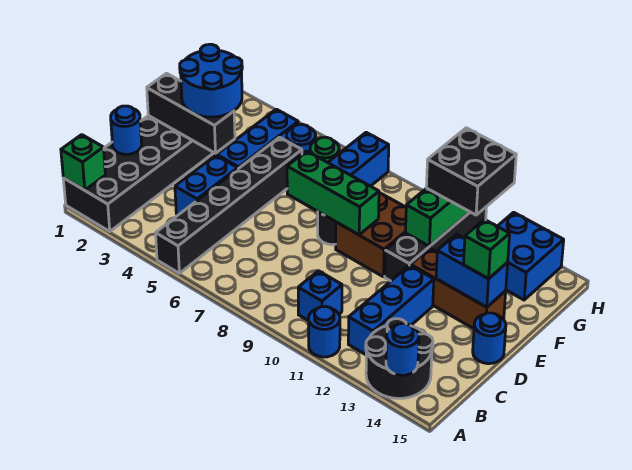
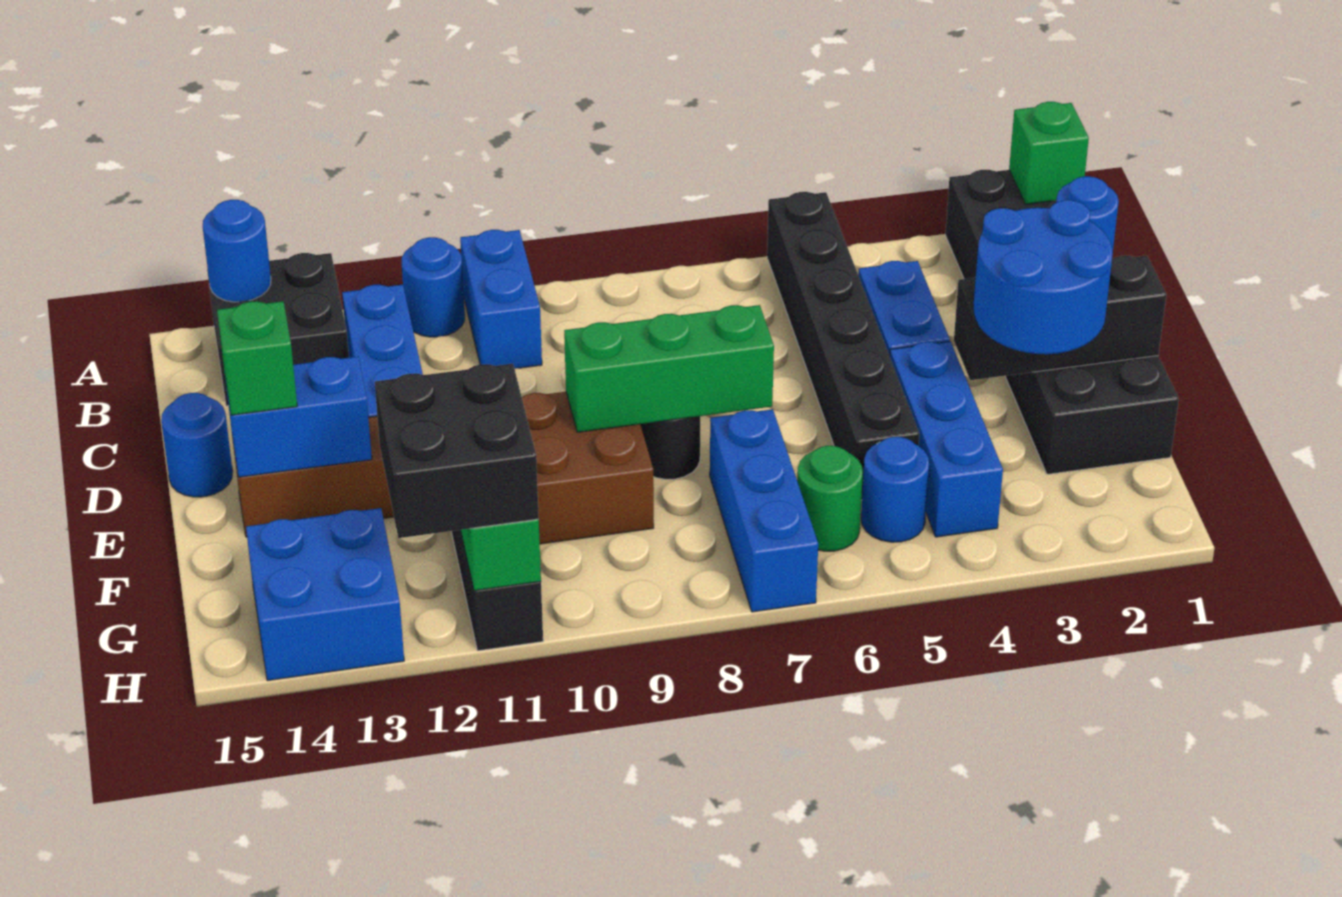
black 2x2 round brick [366,319,433,398] -> black 2x2 brick [207,253,349,406]
blue 1x1 brick [298,271,342,321] -> blue 1x2 brick [460,230,542,369]

